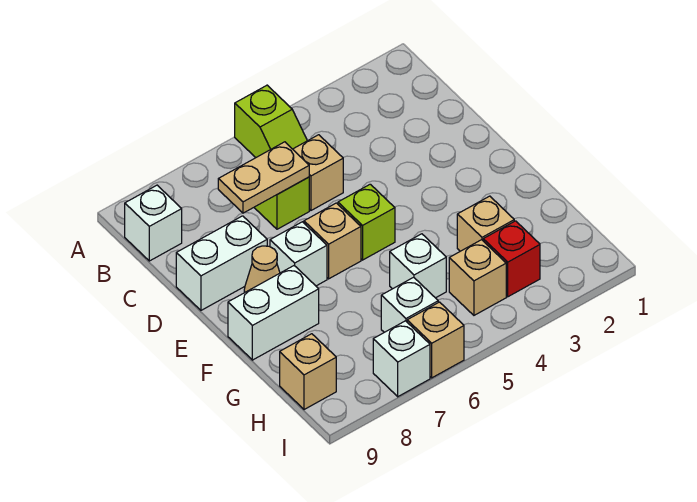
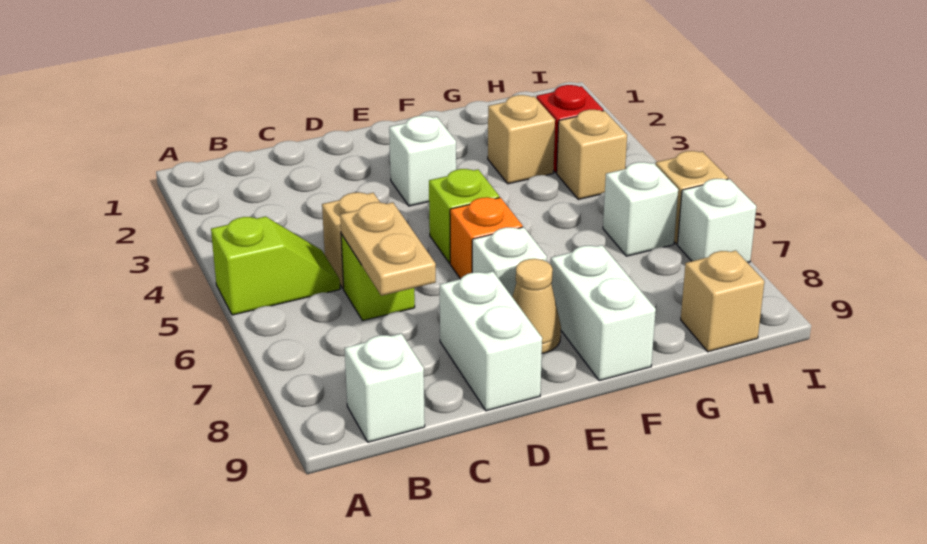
tan 1x1 brick [304,203,361,279] -> orange 1x1 brick [450,197,523,279]
white 1x1 brick [390,234,446,298] -> white 1x1 brick moved to [389,116,456,206]

